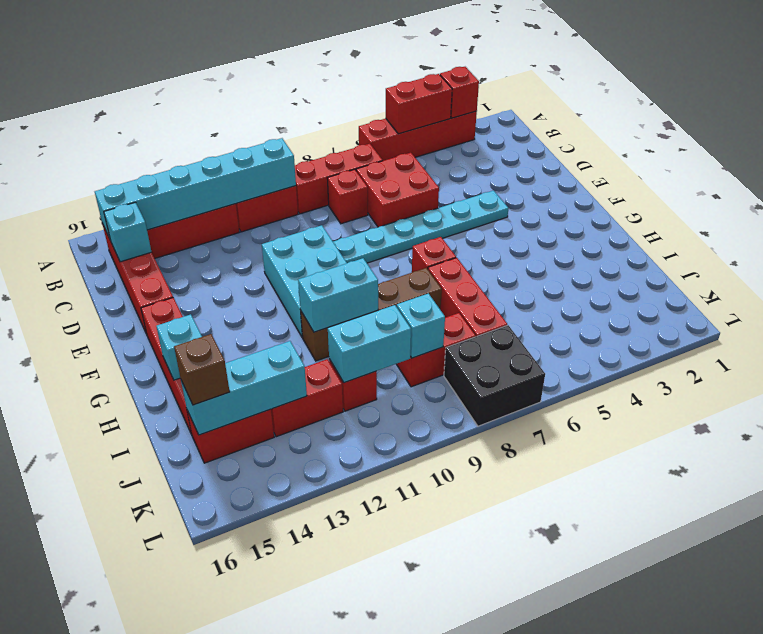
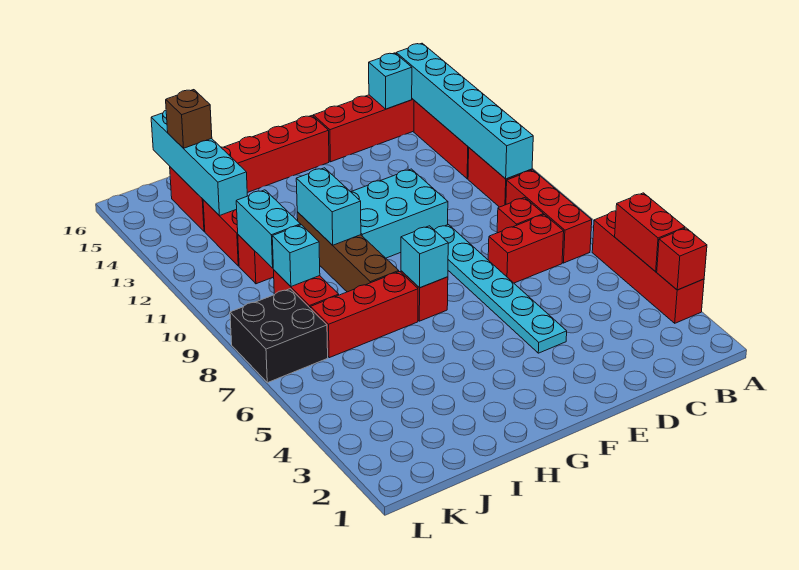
red 2x2 brick [356,153,439,227] -> red 1x2 brick [488,215,564,283]
cyan 1x1 brick [156,314,202,380] -> cyan 1x1 brick moved to [401,226,448,288]
cyan 1x3 brick [181,341,307,435] -> cyan 1x4 brick [151,110,247,216]

